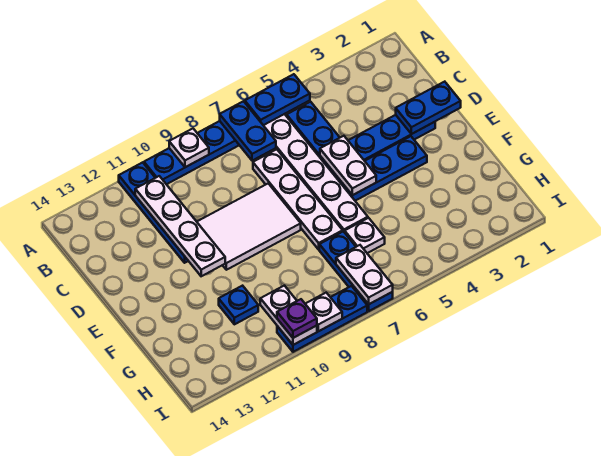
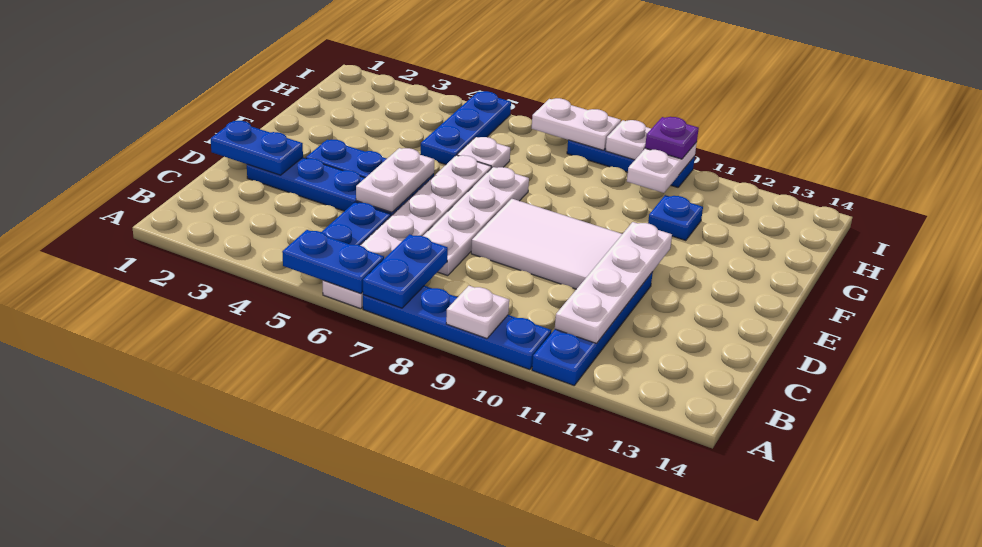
blue 1x3 plate [319,231,393,311] -> blue 1x3 plate moved to [421,91,511,164]
white 1x2 plate [336,245,393,304] -> white 1x2 plate turned to [532,98,621,150]

